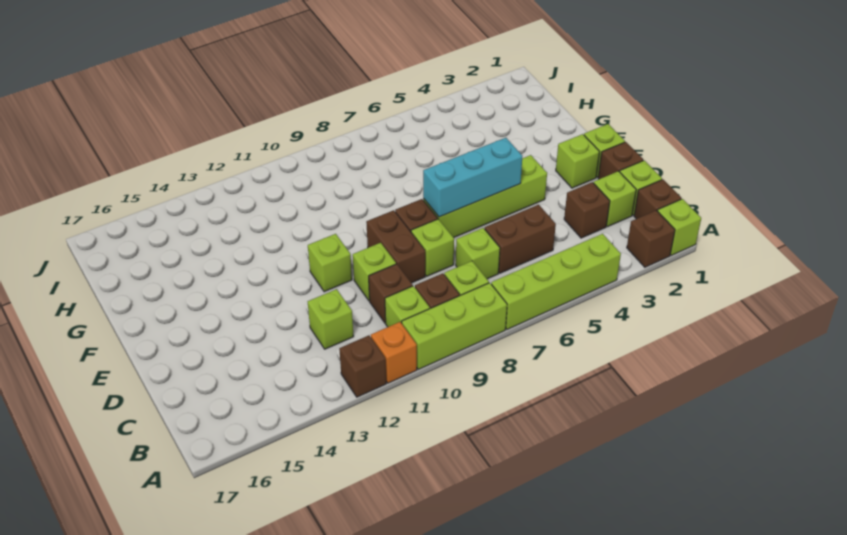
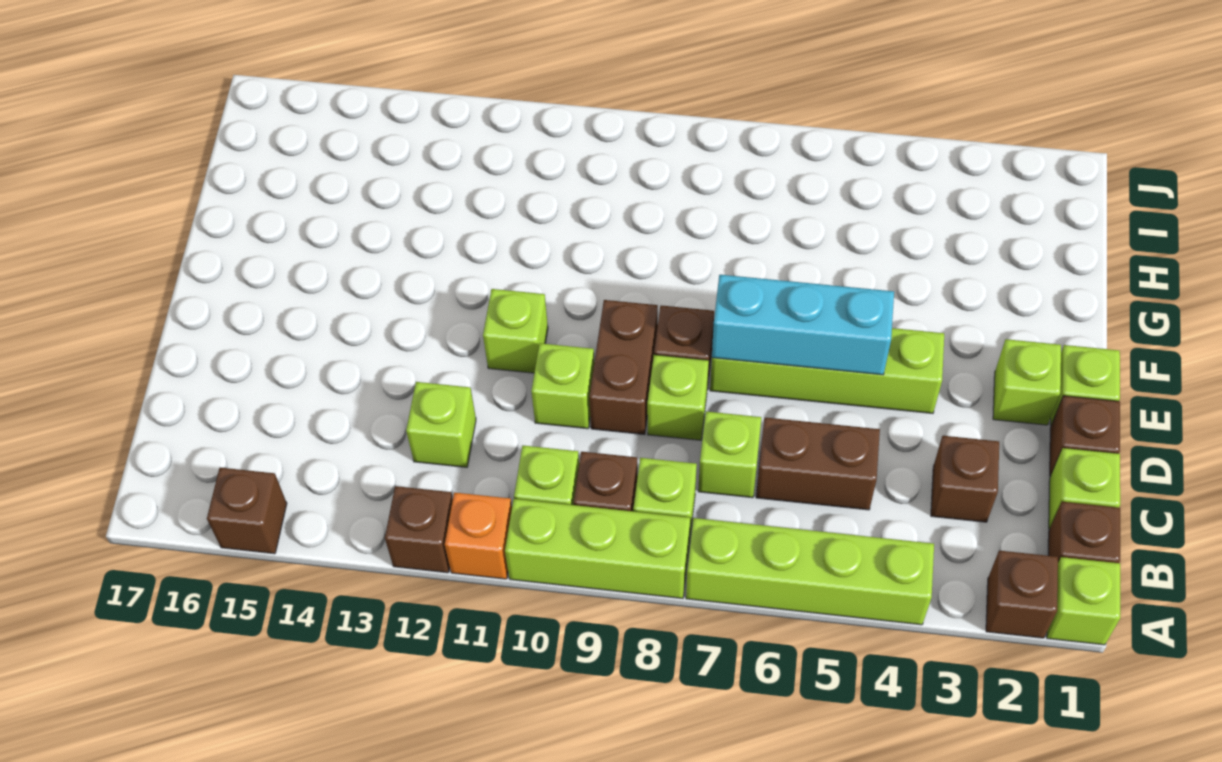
lime 1x1 brick [593,171,636,227] -> none
brown 1x1 brick [369,264,413,323] -> brown 1x1 brick moved to [207,468,287,554]

